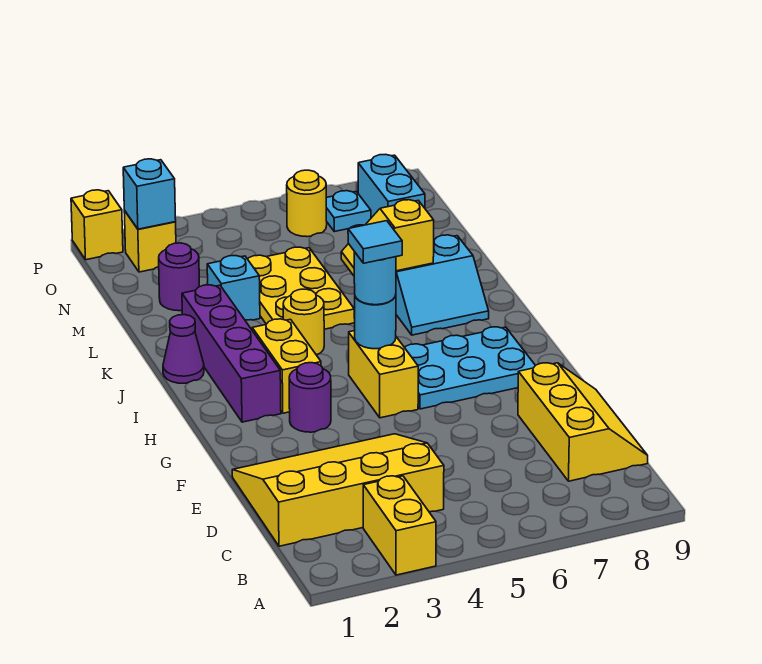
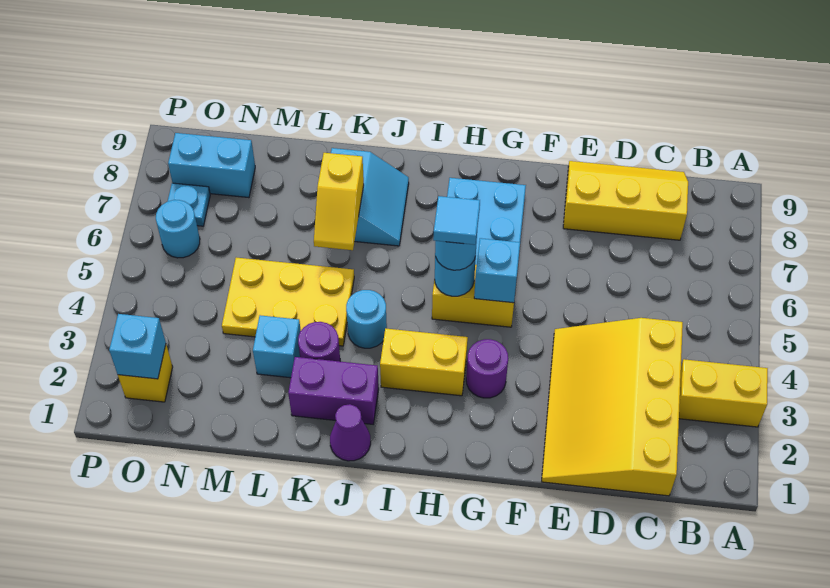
none -> cyan 1x1 brick [474,238,520,303]
purple 1x4 brick [182,285,281,422] -> purple 1x2 brick [288,357,379,424]
yellow 1x1 round brick [283,289,324,354] -> cyan 1x1 round brick [346,290,387,348]
purple 1x1 round brick [159,243,200,311] -> purple 1x1 round brick moved to [298,322,340,361]
yellow 1x1 round brick [287,170,327,237] -> cyan 1x1 round brick [156,200,200,258]
yellow 1x1 brick [71,190,123,260] -> none

